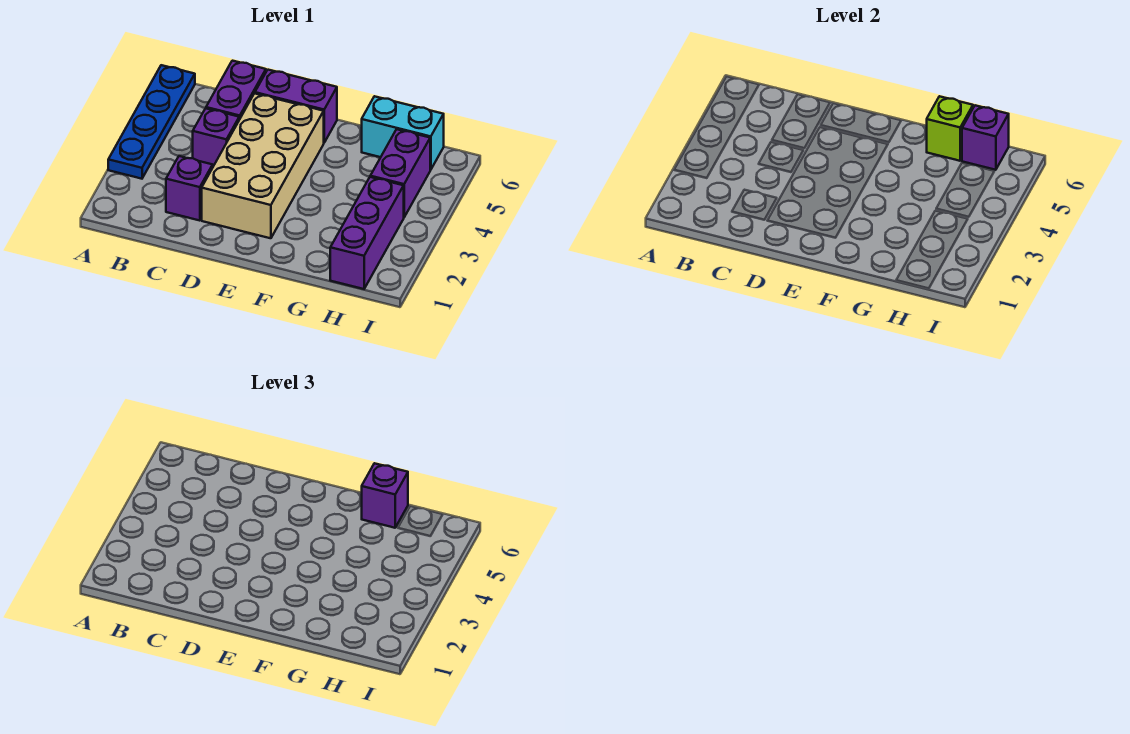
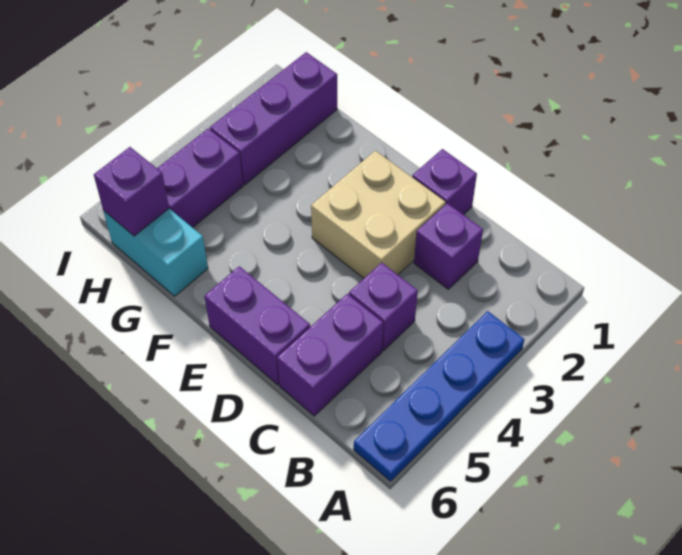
tan 2x4 brick [202,93,324,238] -> tan 2x2 brick [311,151,446,278]
lime 1x1 brick [927,96,973,161] -> none
purple 1x1 brick [362,463,408,528] -> purple 1x1 brick moved to [412,149,477,215]

